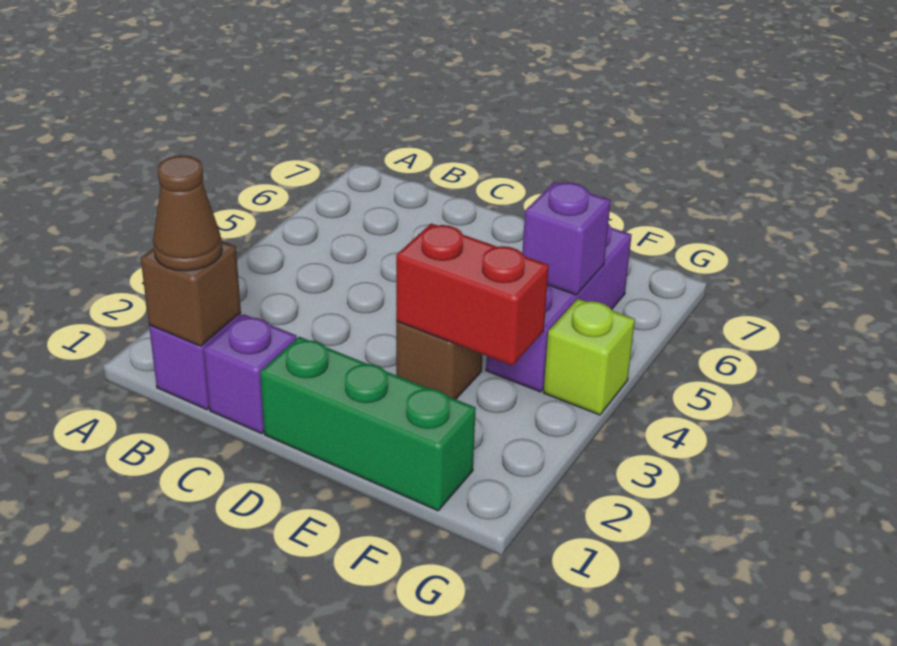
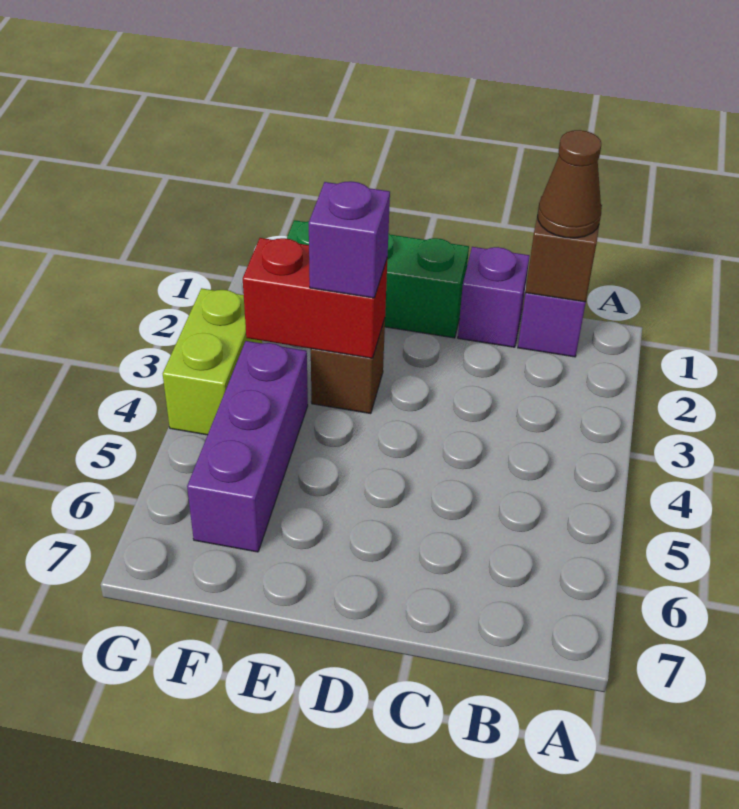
purple 1x1 brick [522,182,611,295] -> purple 1x1 brick moved to [309,181,390,298]
lime 1x1 brick [543,299,635,415] -> lime 1x2 brick [163,288,262,435]

